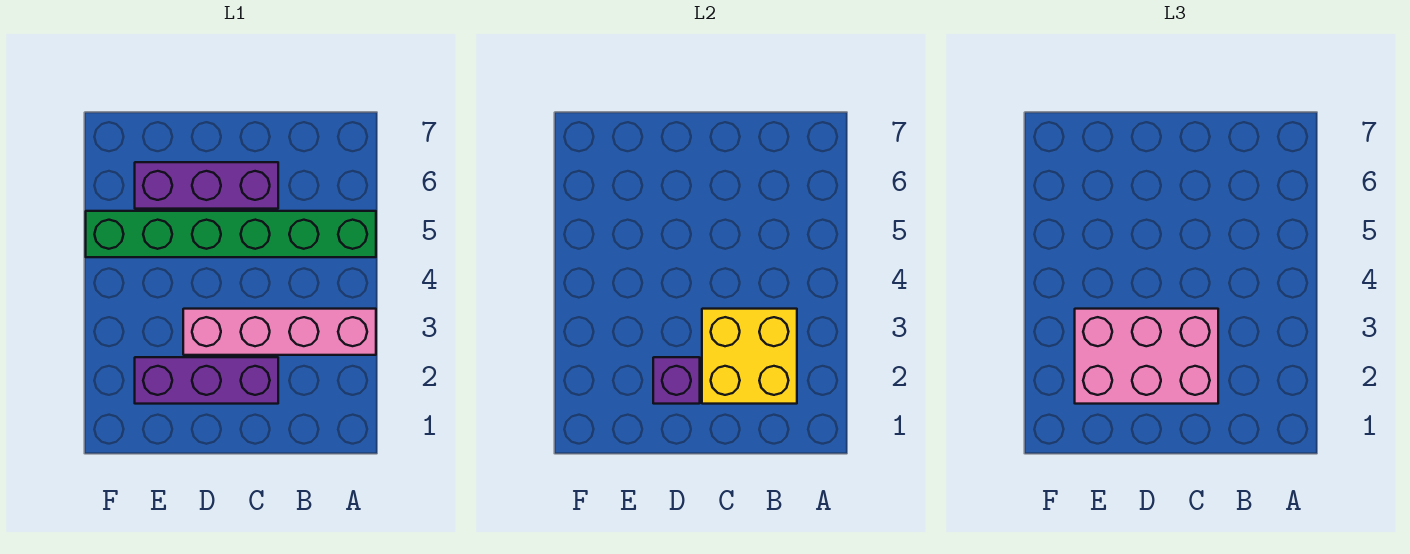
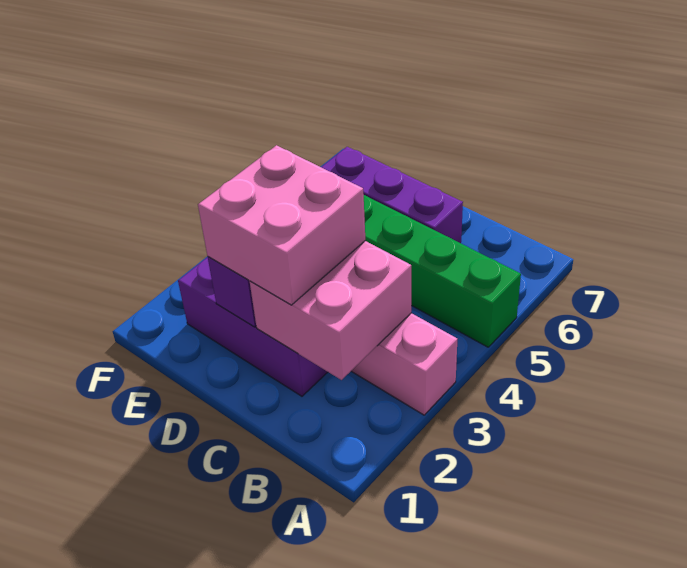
yellow 2x2 brick [702,309,797,404] -> pink 2x2 brick [250,241,411,380]
pink 2x3 brick [1075,309,1218,404] -> pink 2x2 brick [198,145,365,305]

